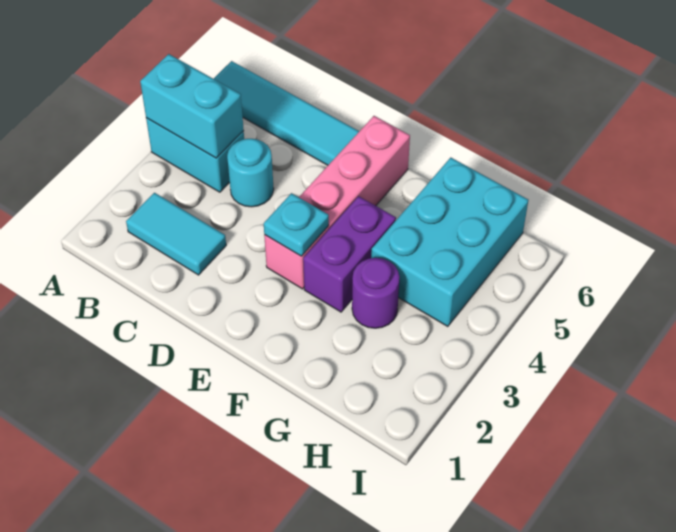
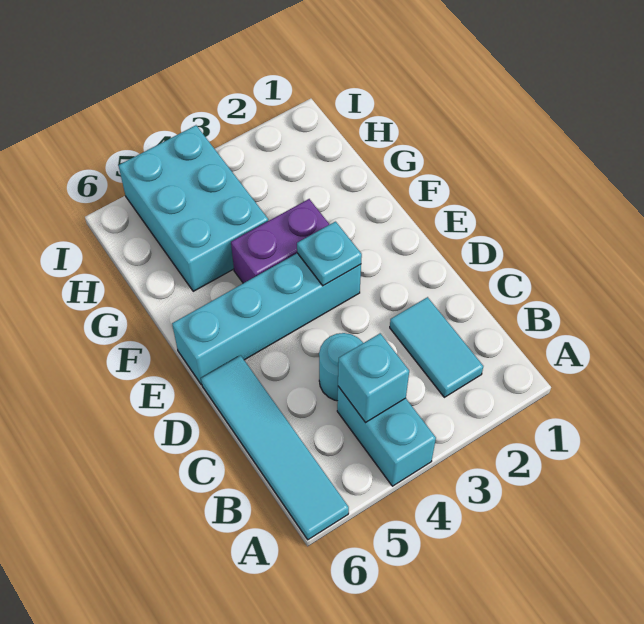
cyan 1x2 brick [140,54,244,158] -> cyan 1x1 brick [338,333,409,423]
pink 1x4 brick [264,116,410,289] -> cyan 1x4 brick [172,253,361,385]
purple 1x1 round brick [352,258,400,328] -> none
cyan 2x3 brick [371,158,528,327] -> cyan 2x3 brick turned to [118,125,268,291]

